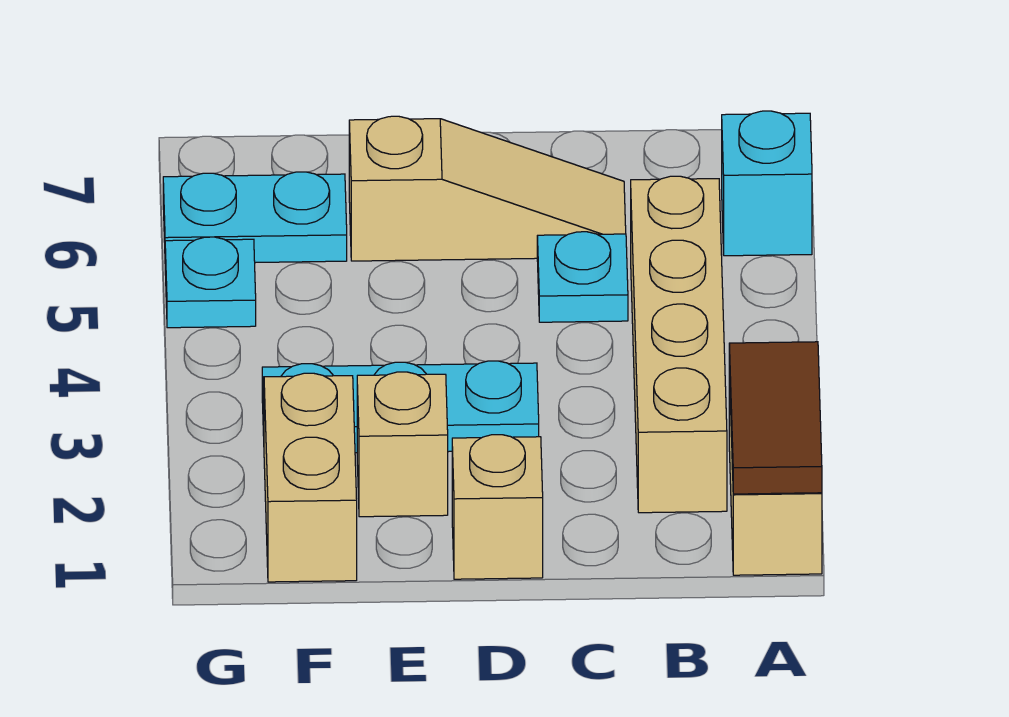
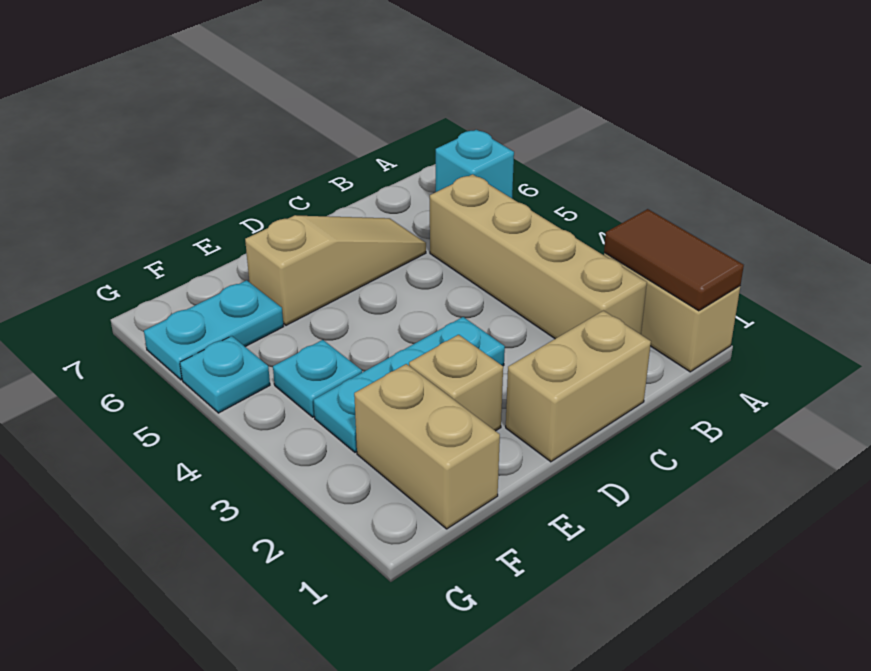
cyan 1x1 plate [537,232,628,322] -> cyan 1x1 plate moved to [273,340,362,417]
tan 1x1 brick [452,435,543,579] -> tan 1x2 brick [506,310,651,462]

